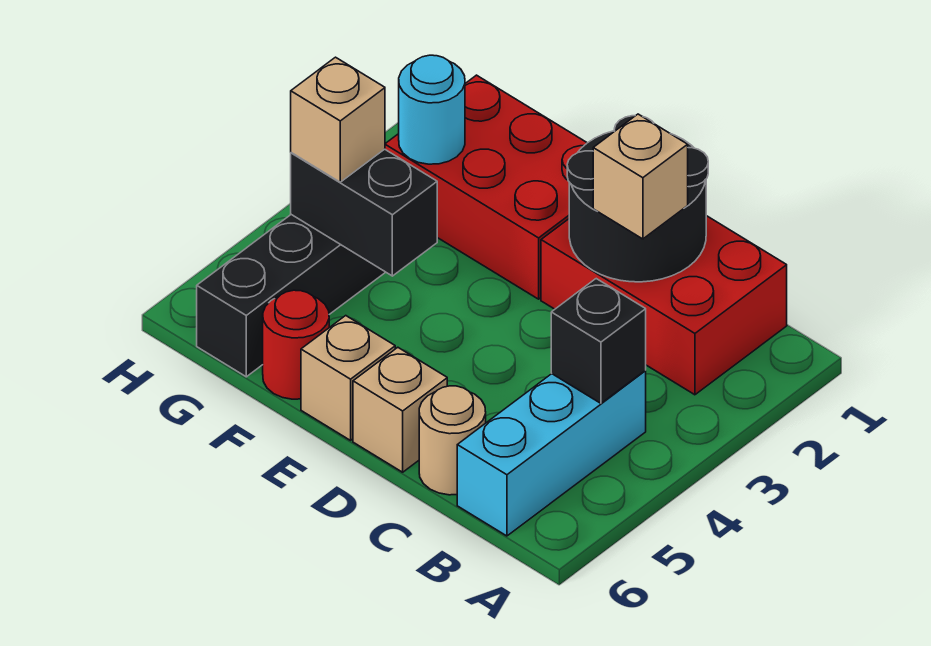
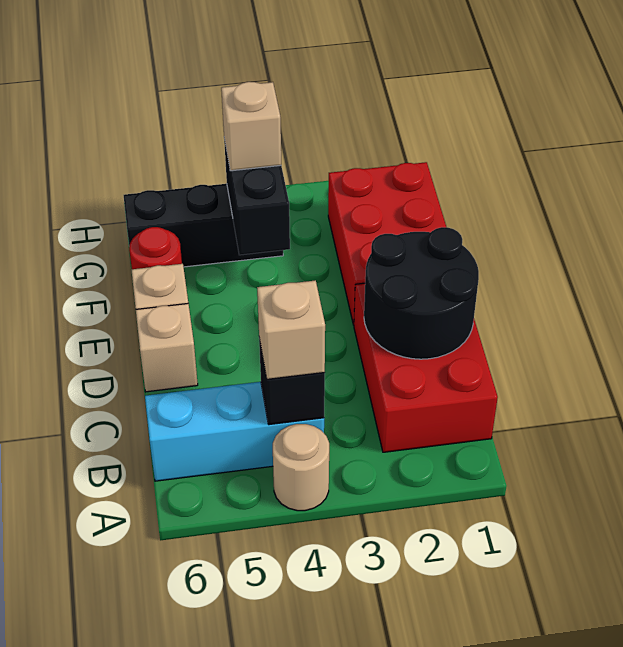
tan 1x1 brick [593,114,688,239] -> tan 1x1 brick moved to [257,280,325,379]
tan 1x1 round brick [419,386,486,495] -> tan 1x1 round brick moved to [273,424,329,511]
cyan 1x1 round brick [399,55,465,164] -> none

